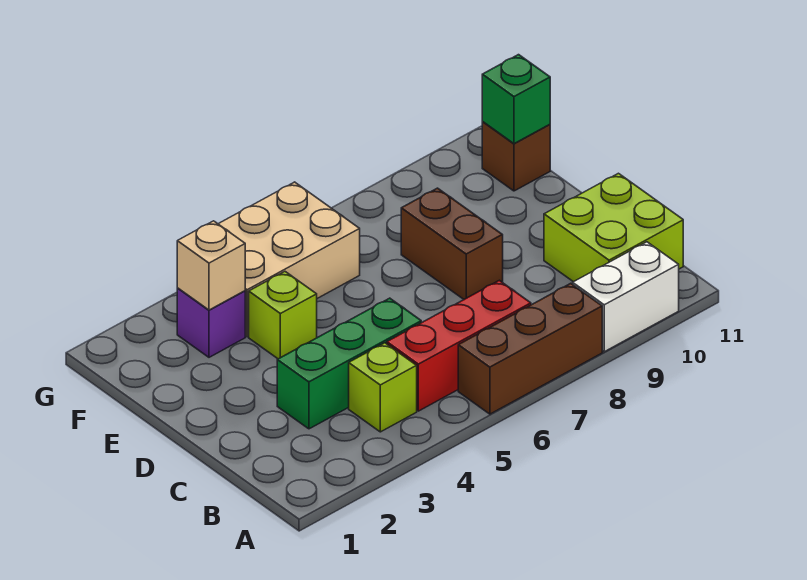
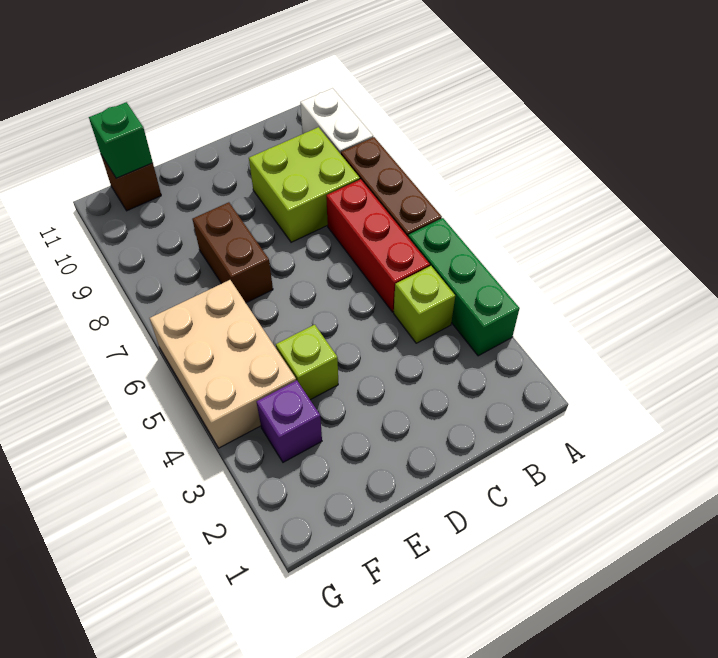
lime 2x2 brick [544,173,683,282] -> lime 2x2 brick moved to [249,127,360,242]
green 1x3 brick [277,298,421,429] -> green 1x3 brick moved to [408,218,520,356]
brown 1x2 brick [401,188,503,299] -> brown 1x2 brick turned to [193,202,273,303]
tan 1x1 brick [177,221,245,310] -> none

